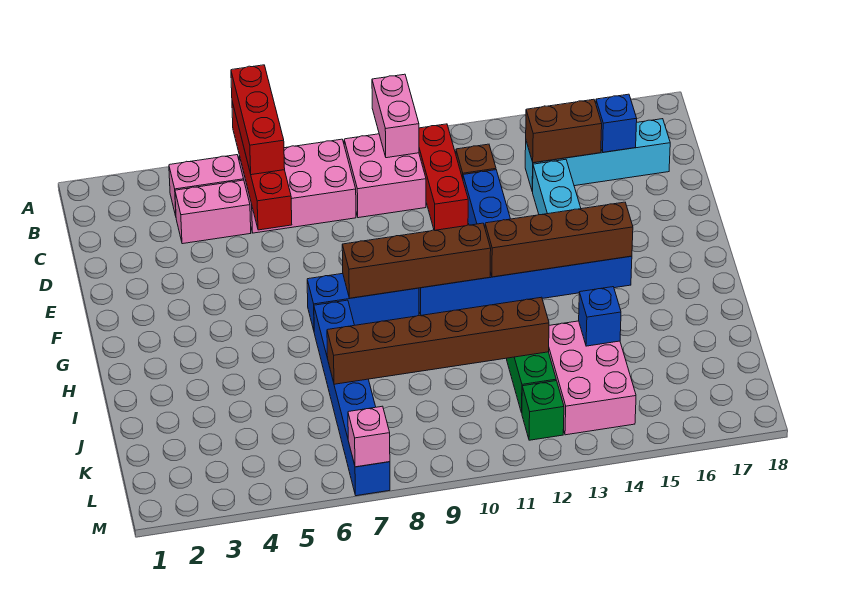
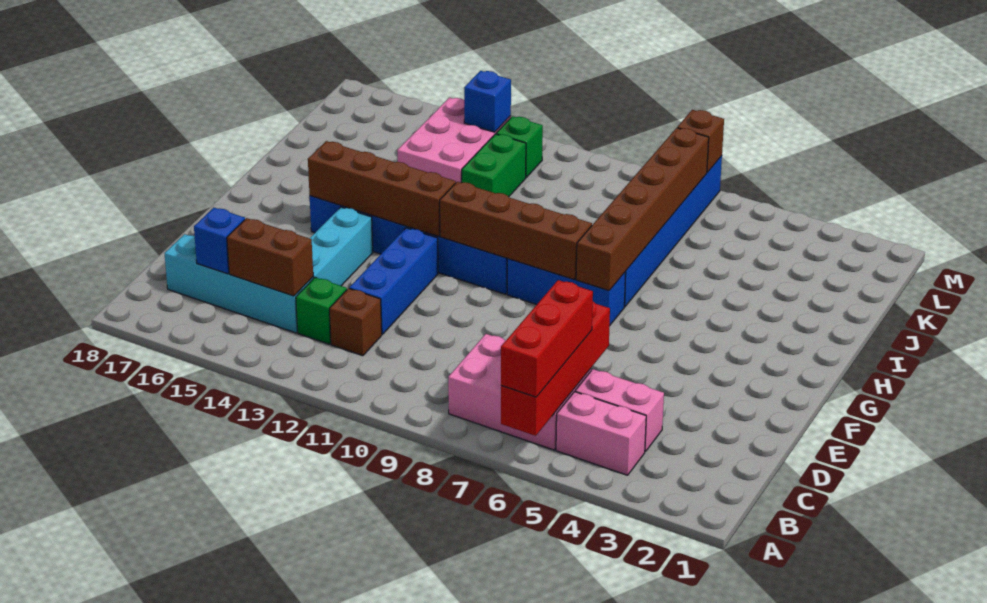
pink 1x2 brick [372,74,419,158] -> none
pink 2x2 brick [344,134,426,218] -> none
red 1x3 brick [419,124,468,230] -> none
none -> green 1x1 brick [296,277,347,344]
brown 1x6 brick [327,297,549,384] -> brown 1x6 brick turned to [576,128,709,290]
blue 1x1 brick [579,287,621,346] -> blue 1x1 brick moved to [464,71,511,132]
pink 1x1 brick [348,406,390,467] -> brown 1x1 brick [677,110,724,172]

